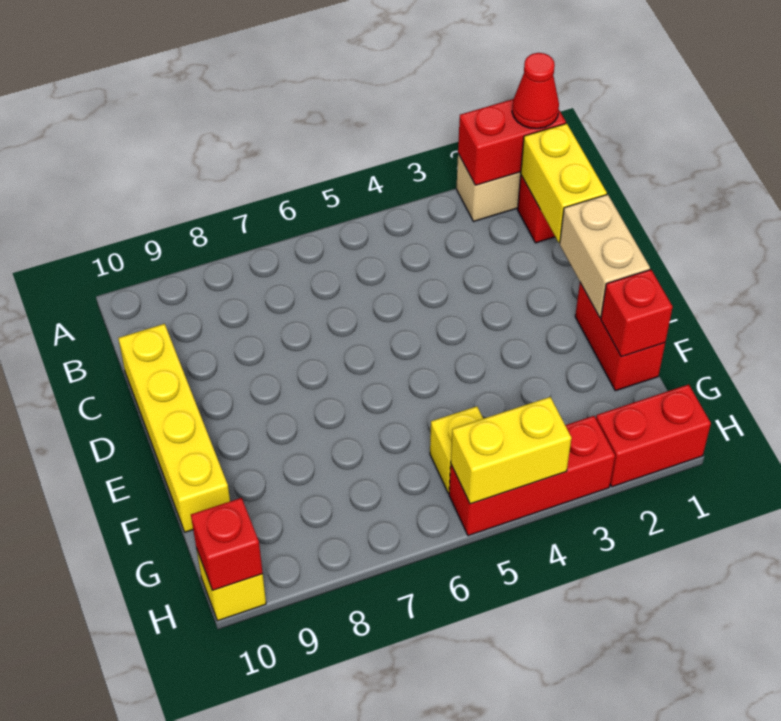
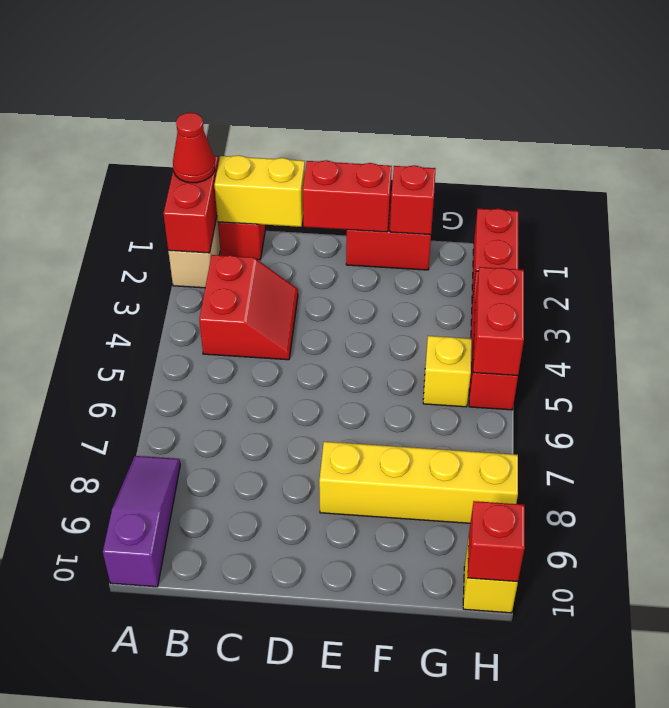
none -> purple 1x3 slope [103,456,180,587]
none -> red 2x2 slope [199,255,298,360]
yellow 1x4 brick [118,324,230,532] -> yellow 1x4 brick moved to [319,442,518,523]
tan 1x2 brick [560,194,650,318] -> red 1x2 brick [303,160,392,232]
yellow 1x2 brick [451,397,571,504] -> red 1x2 brick [473,267,524,376]

